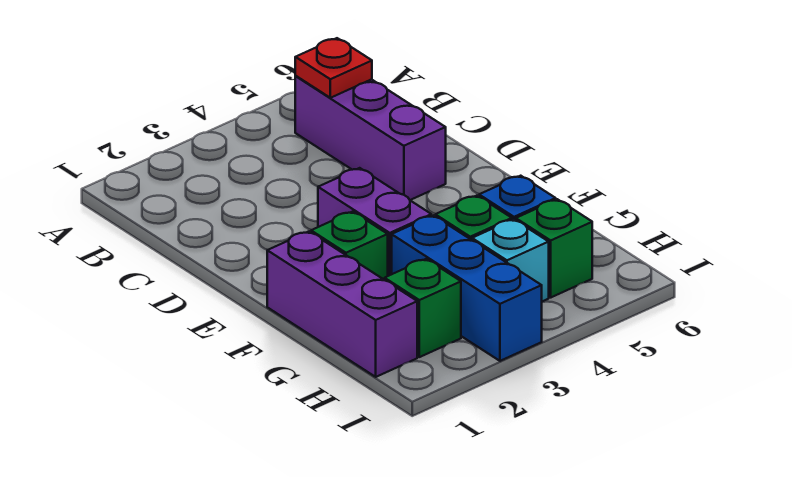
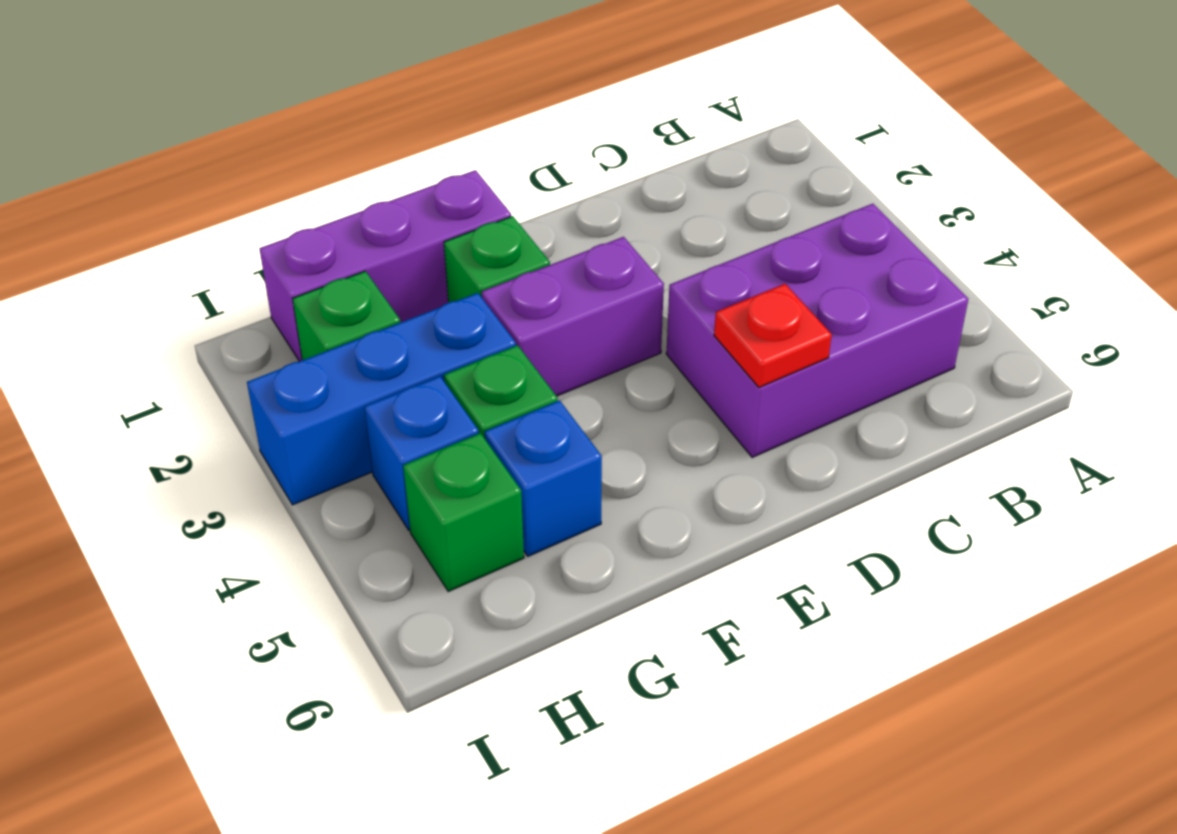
purple 1x3 brick [295,76,446,200] -> purple 2x3 brick [666,204,968,457]
red 1x1 plate [295,38,372,98] -> red 1x1 plate moved to [714,284,832,388]
cyan 1x1 brick [472,219,549,301] -> blue 1x1 brick [364,376,479,530]

